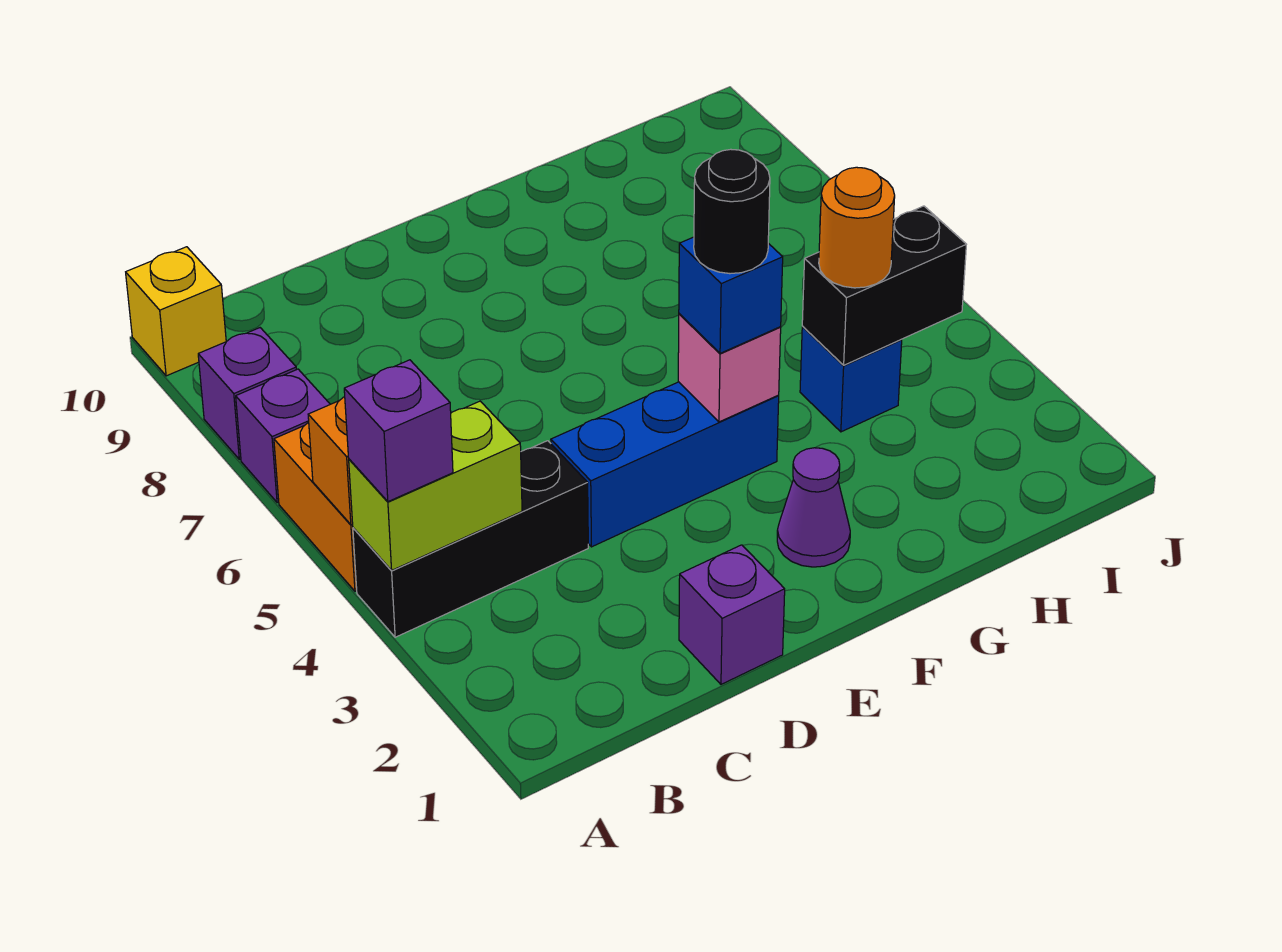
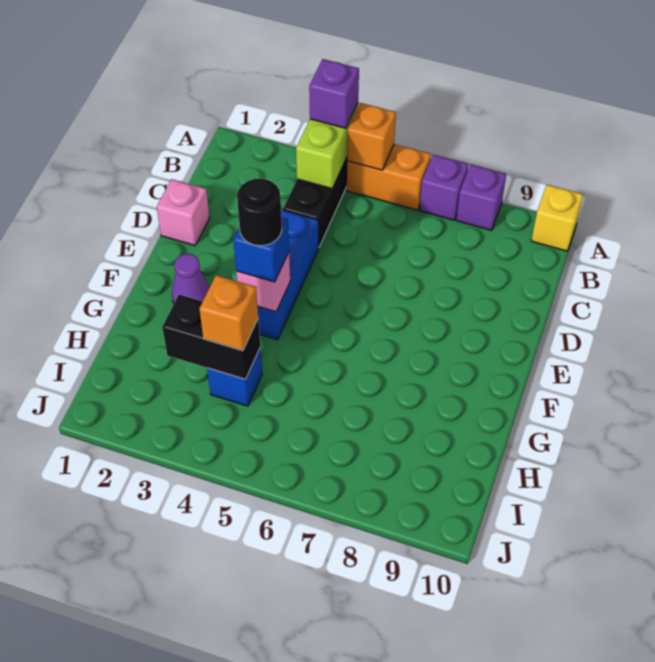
purple 1x1 brick [679,545,785,684] -> pink 1x1 brick [157,179,210,245]
black 1x2 brick [802,206,966,365] -> black 1x2 brick turned to [162,295,260,379]
orange 1x1 round brick [819,167,895,288] -> orange 1x1 brick [199,275,258,351]

